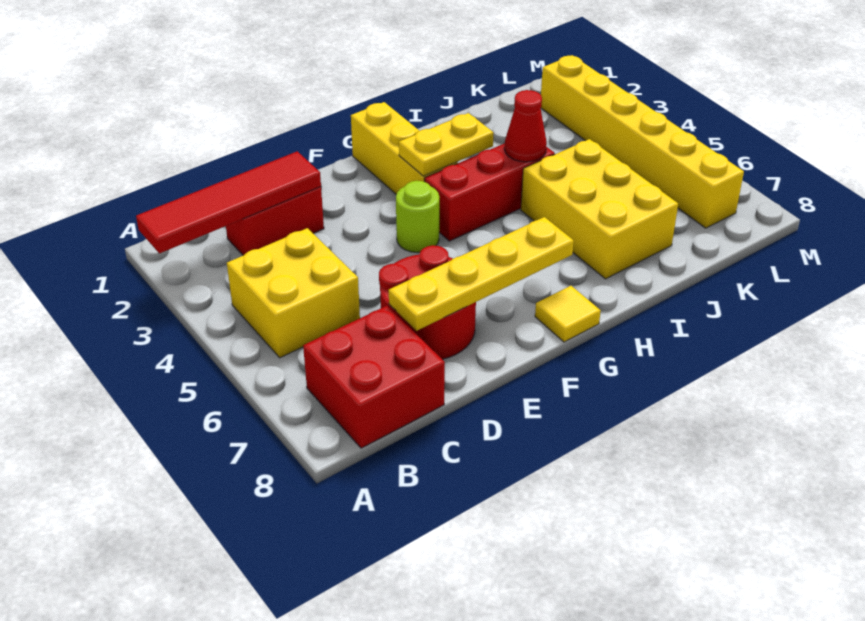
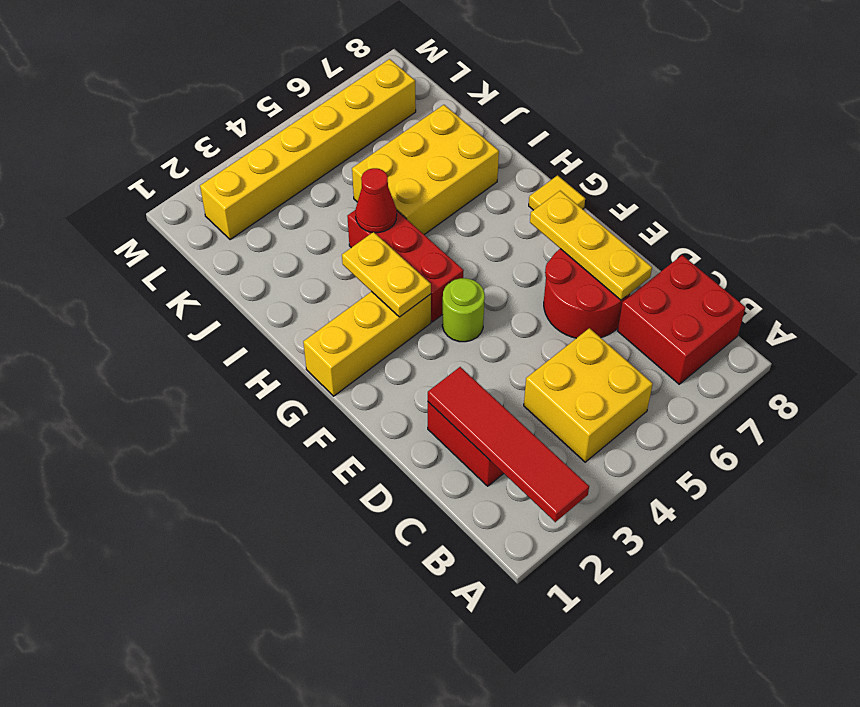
yellow 1x4 plate [389,217,574,331] -> yellow 1x3 plate [530,191,652,300]

